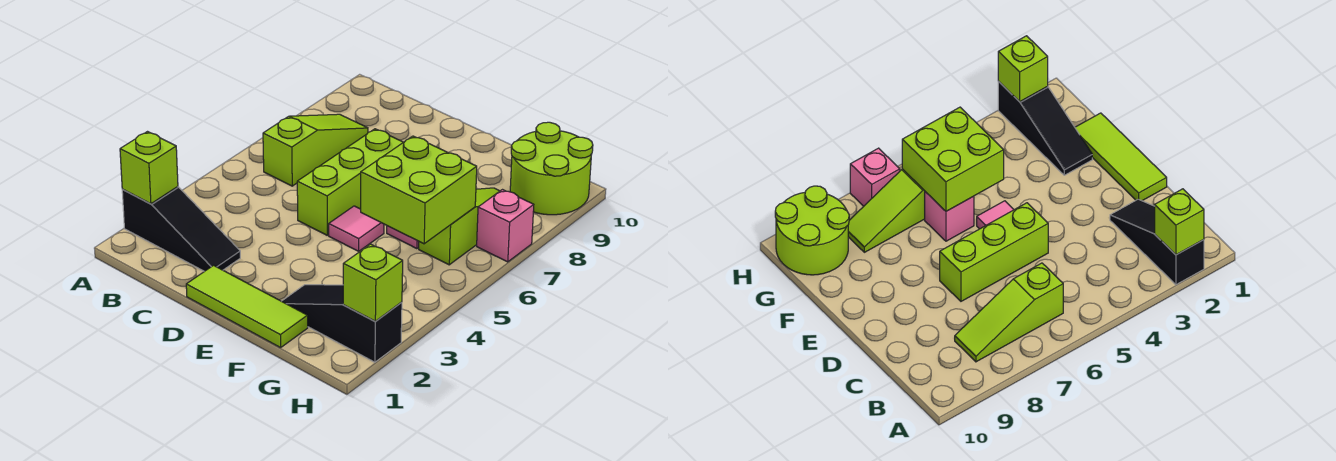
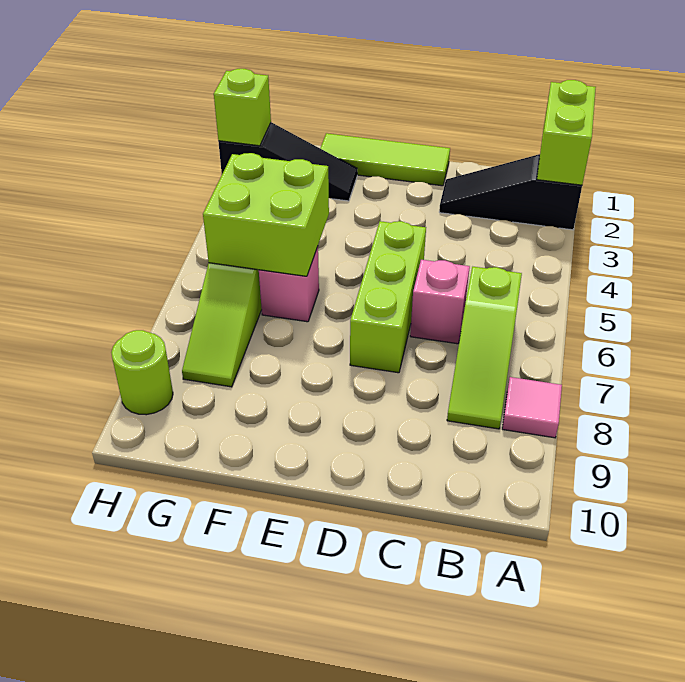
lime 1x1 brick [120,132,178,204] -> lime 1x2 brick [537,80,596,185]
pink 1x1 tile [329,206,384,251] -> pink 1x1 tile moved to [502,377,562,438]
lime 2x2 round brick [510,122,593,215] -> lime 1x1 round brick [111,330,173,415]
pink 1x1 brick [477,190,534,262] -> pink 1x1 brick moved to [410,260,470,344]

